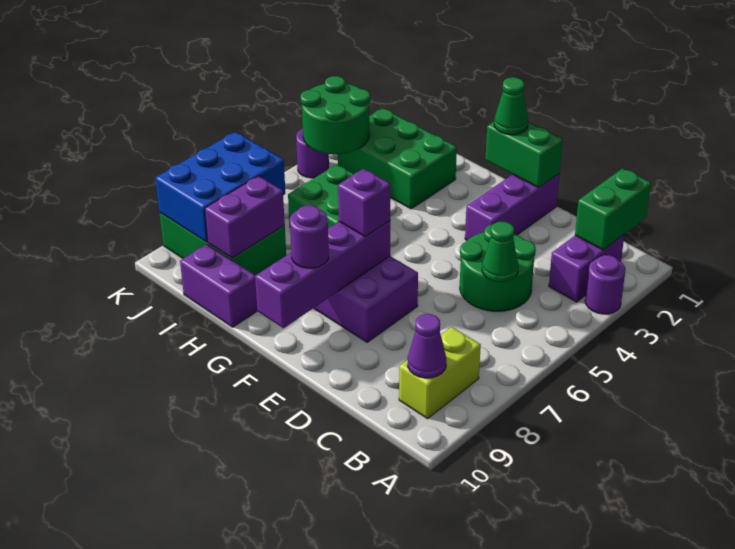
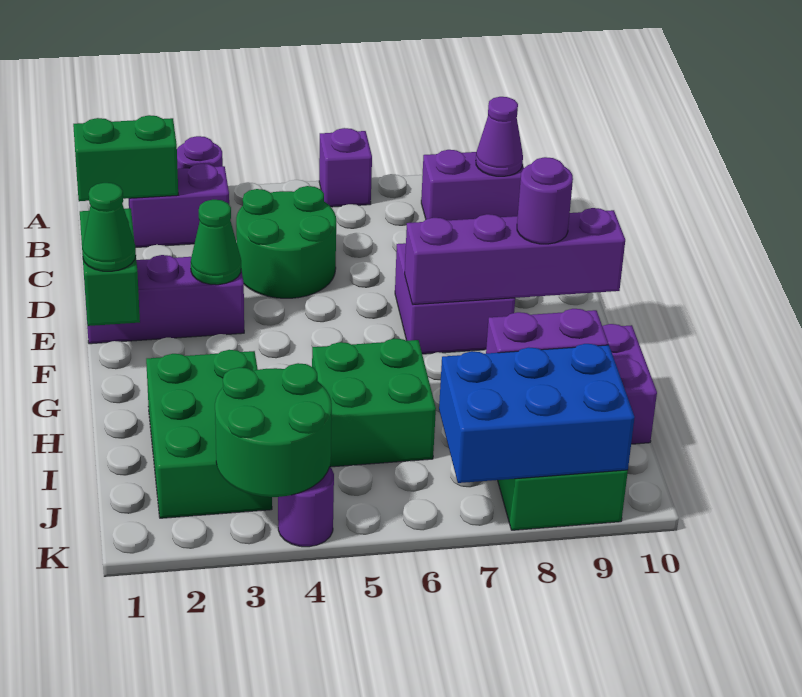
lime 1x2 brick [399,327,481,419] -> purple 1x2 brick [421,150,524,220]
green 1x1 cone [482,222,519,282] -> green 1x1 cone moved to [191,200,241,285]
purple 1x1 brick [338,169,390,237] -> purple 1x1 brick moved to [319,128,372,207]

